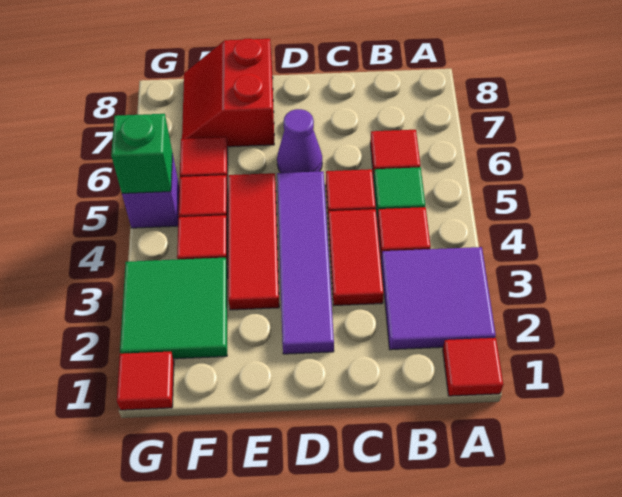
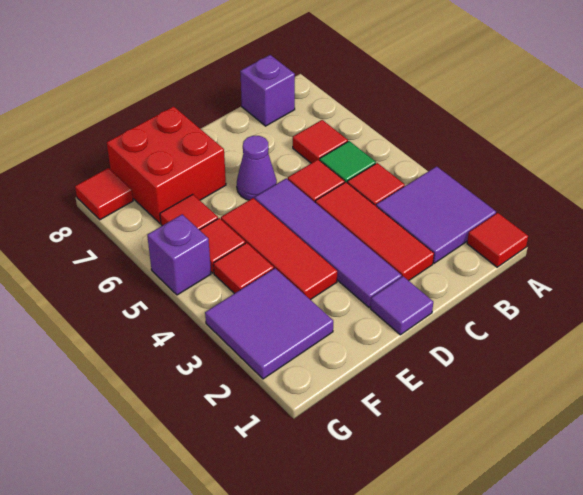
none -> purple 1x1 brick [240,55,295,126]
red 1x2 tile [328,209,384,306] -> red 1x3 tile [315,182,434,281]
none -> purple 1x1 tile [370,276,433,335]
red 2x2 slope [182,38,274,147] -> red 2x2 brick [107,106,226,223]
green 2x2 tile [120,258,228,359] -> purple 2x2 tile [205,268,333,379]
red 1x1 tile [117,352,174,410] -> red 1x1 tile moved to [75,168,133,220]
green 1x1 brick [111,114,173,193] -> none

